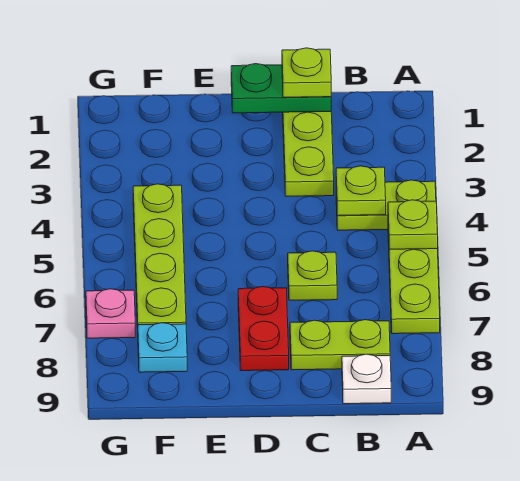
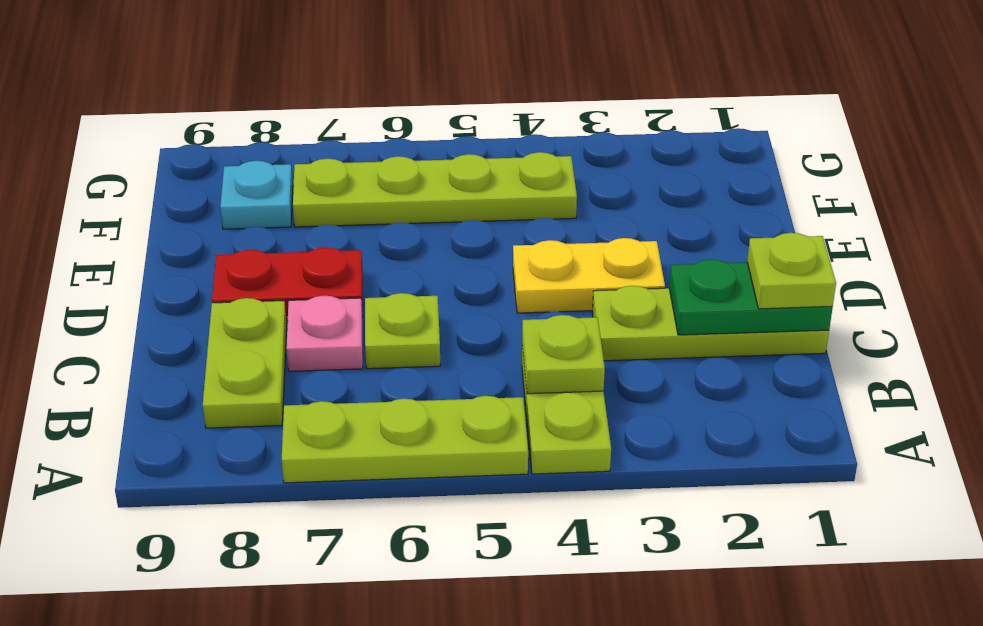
lime 1x1 plate [388,200,438,249] -> none
white 1x1 plate [342,354,391,404] -> none
green 1x2 plate [231,64,331,113] -> green 1x2 plate turned to [669,259,833,335]
none -> yellow 1x2 plate [513,238,665,313]
pink 1x1 plate [86,289,135,338] -> pink 1x1 plate moved to [286,296,363,371]

